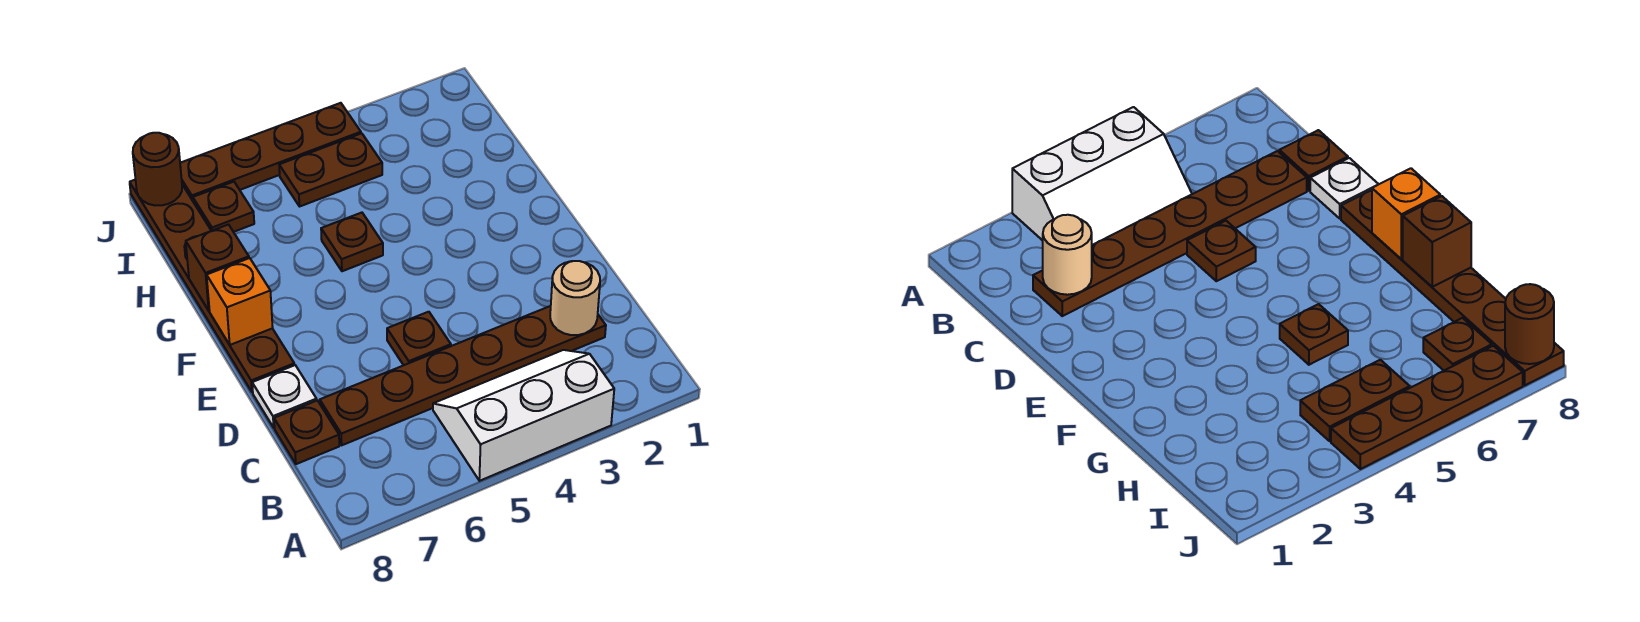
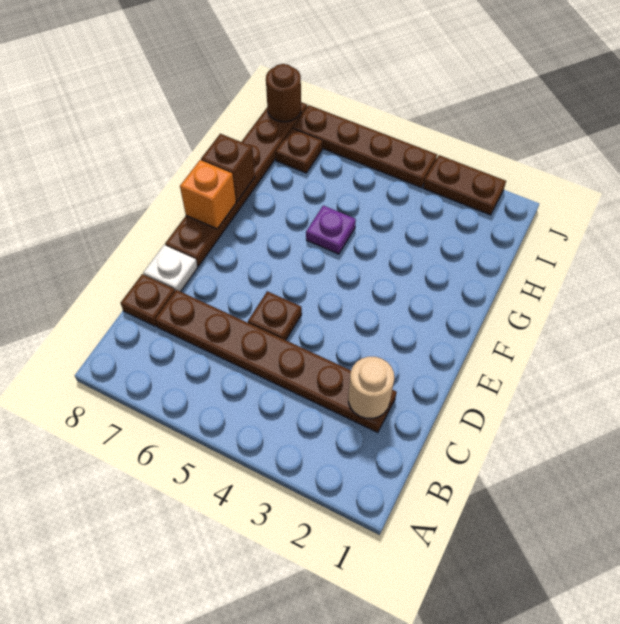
white 2x3 slope [433,350,614,481] -> none
brown 1x1 plate [321,213,383,271] -> purple 1x1 plate [306,206,356,254]
brown 1x2 plate [279,133,382,207] -> brown 1x2 plate moved to [423,155,506,215]

